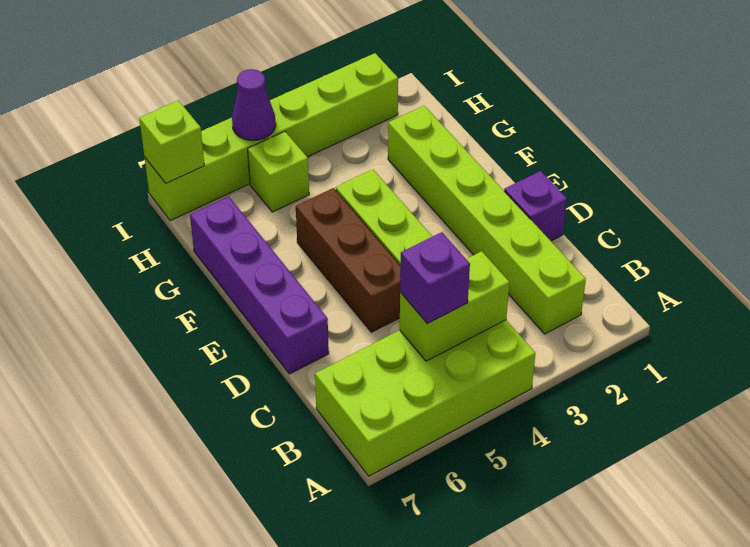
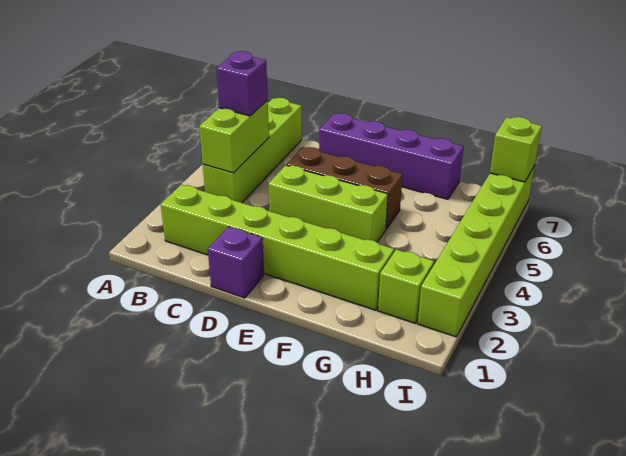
lime 2x4 brick [315,320,535,476] -> lime 1x4 brick [203,98,302,203]
lime 1x1 brick [248,131,309,212] -> lime 1x1 brick moved to [378,250,434,323]
purple 1x1 cone [232,69,276,141] -> none

